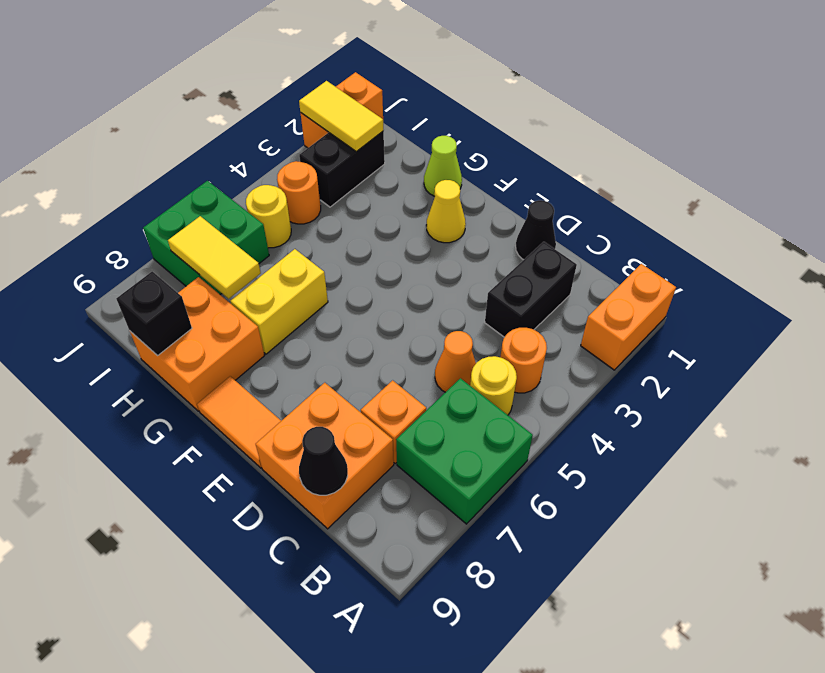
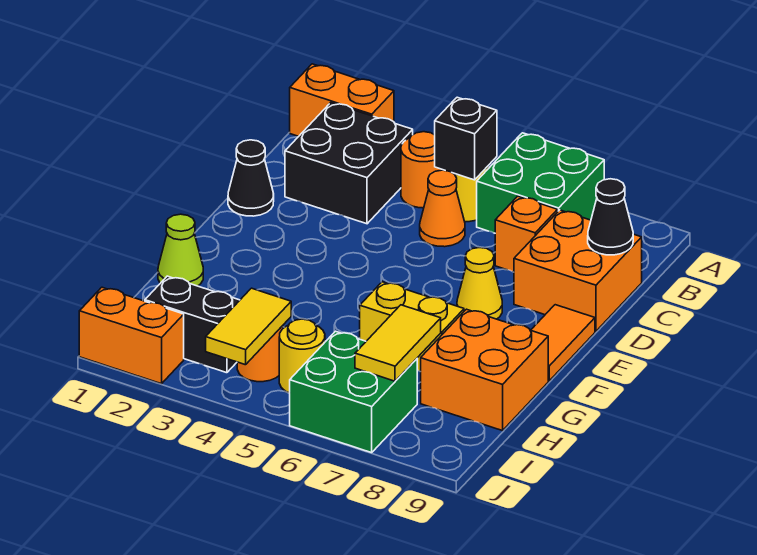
black 1x2 brick [485,242,577,337] -> black 2x2 brick [285,103,413,224]
yellow 1x1 cone [426,180,466,243] -> yellow 1x1 cone moved to [457,248,502,319]
black 1x1 brick [116,271,192,356] -> black 1x1 brick moved to [435,97,497,180]
yellow 1x2 tile [299,81,384,152] -> yellow 1x2 tile moved to [206,288,291,365]

